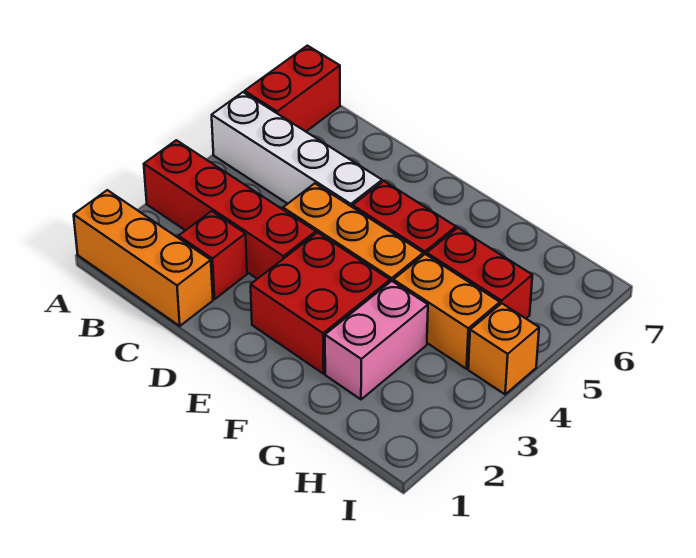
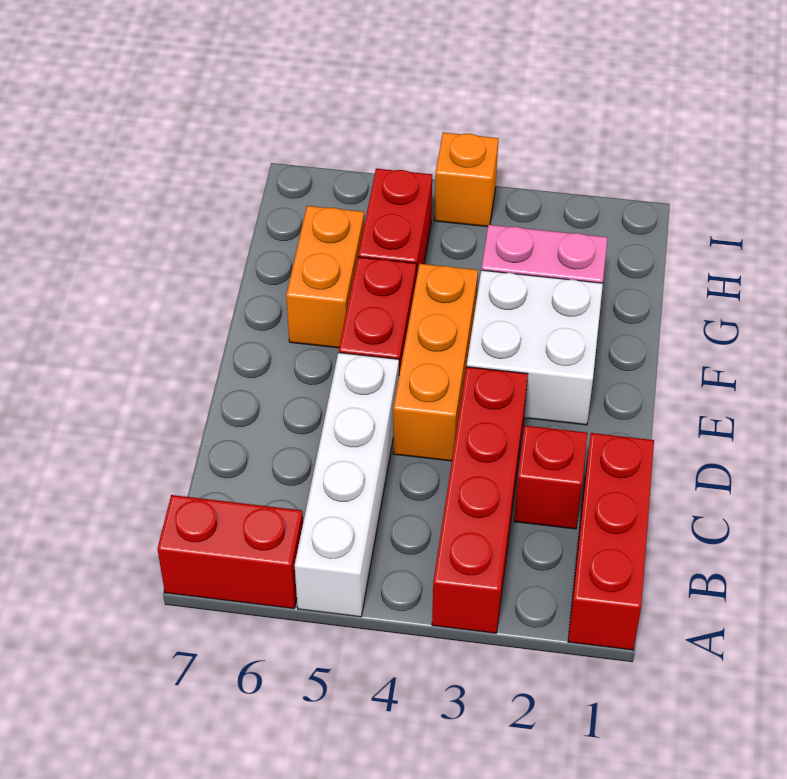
orange 1x3 brick [74,190,213,326] -> red 1x3 brick [568,433,654,650]
red 2x2 brick [251,232,390,374] -> white 2x2 brick [467,270,603,425]
orange 1x2 brick [393,254,500,369] -> orange 1x2 brick moved to [286,206,364,348]

